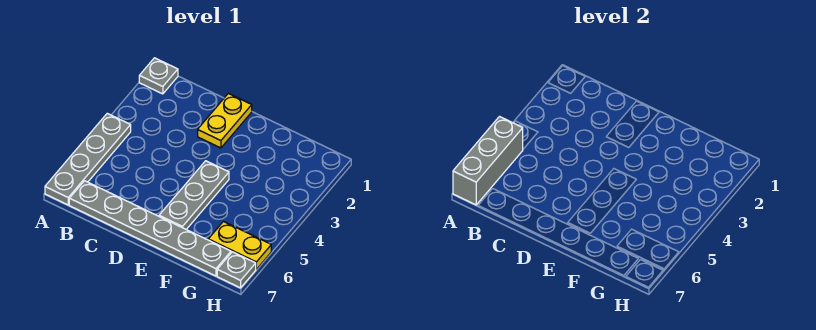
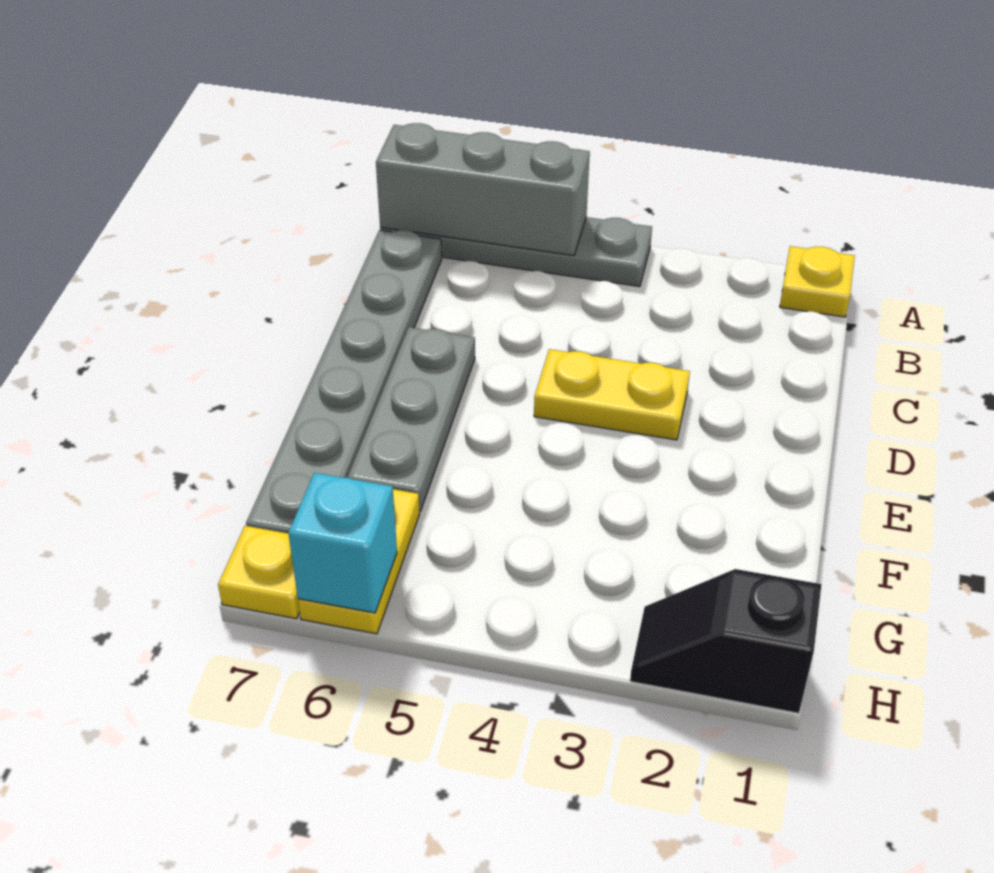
grey 1x1 plate [139,58,178,94] -> yellow 1x1 plate [780,246,855,317]
yellow 1x2 plate [198,93,252,148] -> yellow 1x2 plate moved to [534,349,690,440]
grey 1x3 plate [159,161,229,229] -> grey 1x3 plate turned to [347,327,475,511]
none -> black 1x2 slope [630,569,821,713]
none -> cyan 1x1 brick [288,473,397,613]
grey 1x1 plate [217,252,256,288] -> yellow 1x1 plate [218,526,300,619]

